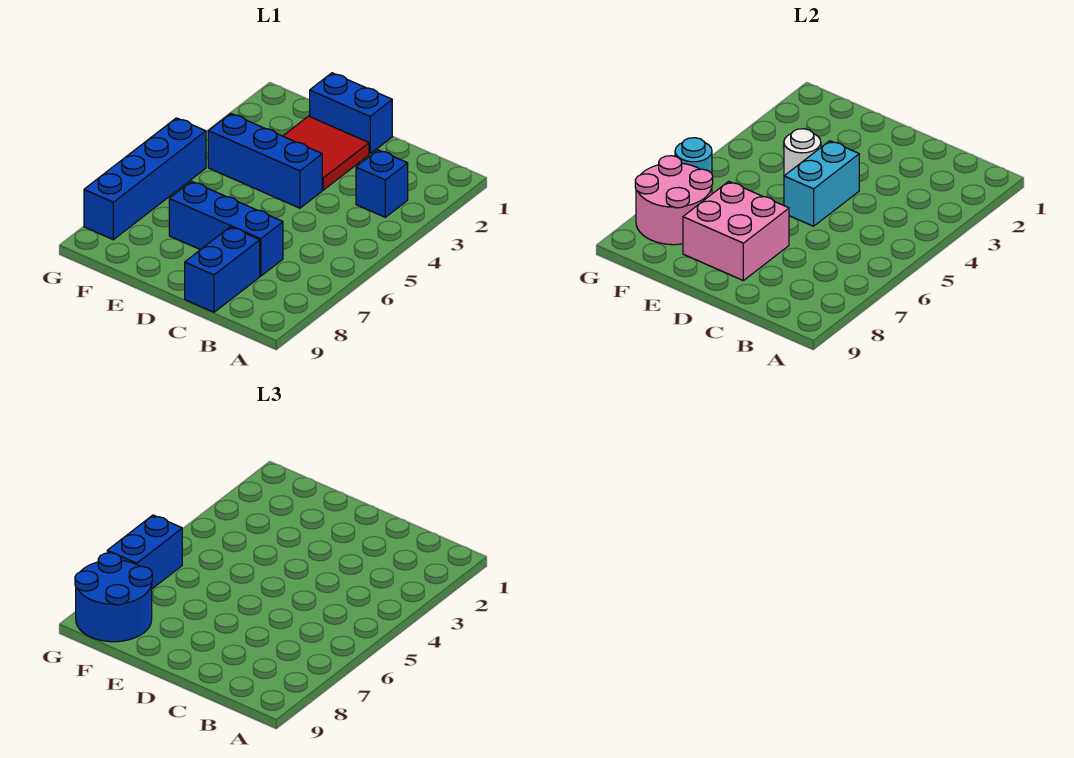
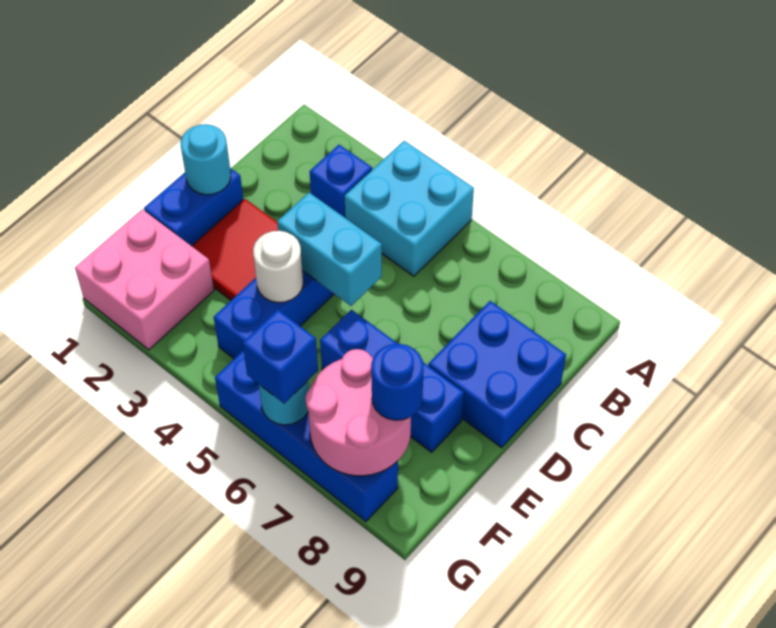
none -> cyan 2x2 brick [344,141,474,276]
blue 1x3 brick [169,181,283,276] -> blue 1x3 brick turned to [320,310,464,452]
blue 1x2 brick [185,227,260,312] -> blue 2x2 brick [428,301,566,448]
none -> cyan 1x1 round brick [181,124,231,195]
pink 2x2 brick [683,181,789,280] -> pink 2x2 brick moved to [75,209,214,350]
blue 2x2 round brick [75,553,152,642] -> blue 1x1 round brick [371,344,424,420]
blue 1x2 brick [107,515,182,589] -> blue 1x1 brick [243,310,318,404]

